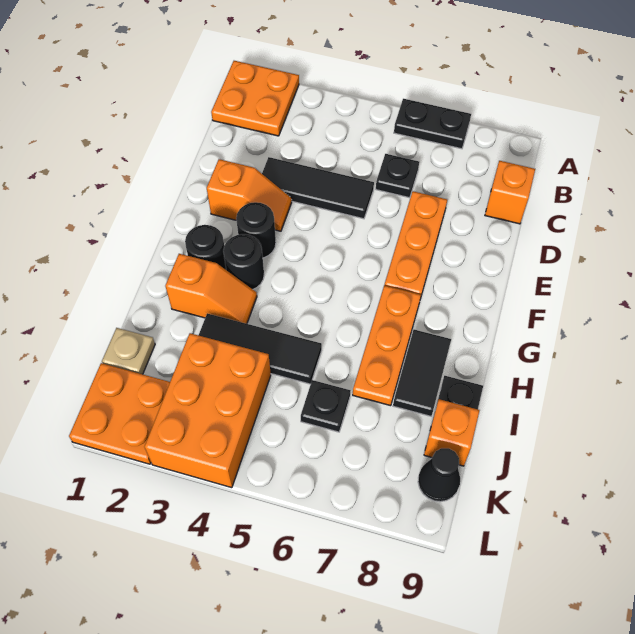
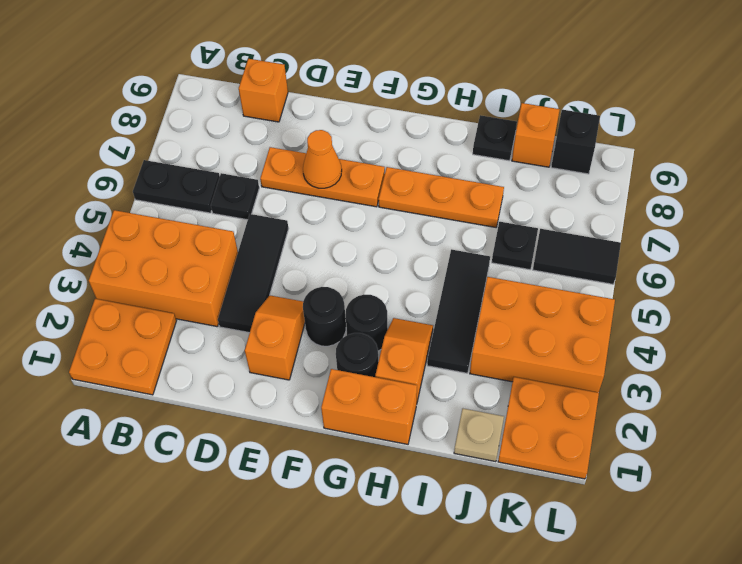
none -> orange 2x3 brick [89,210,238,327]
black 1x2 plate [394,99,471,149] -> black 1x2 plate turned to [133,160,220,213]
none -> orange 1x1 cone [303,130,342,188]
none -> orange 1x2 brick [321,369,417,444]
black 1x2 tile [393,330,451,416] -> black 1x2 tile moved to [533,229,621,284]
black 1x1 cone [418,448,460,502] -> black 1x1 brick [551,110,600,174]

